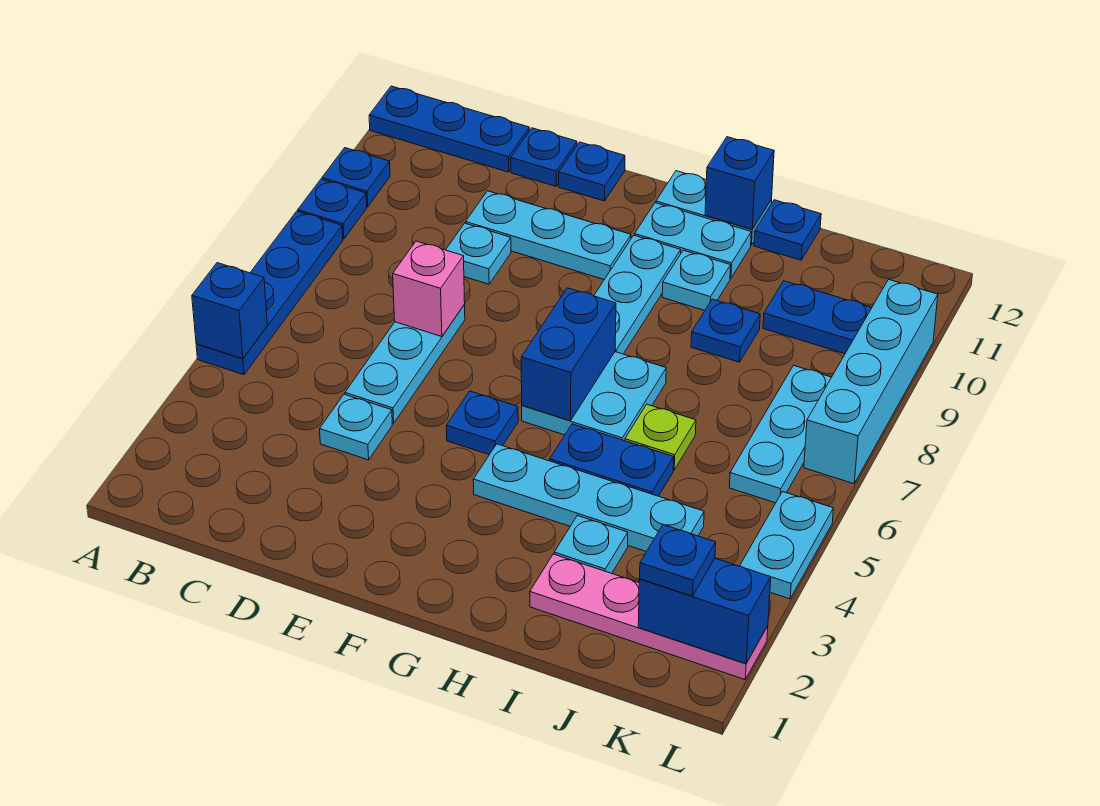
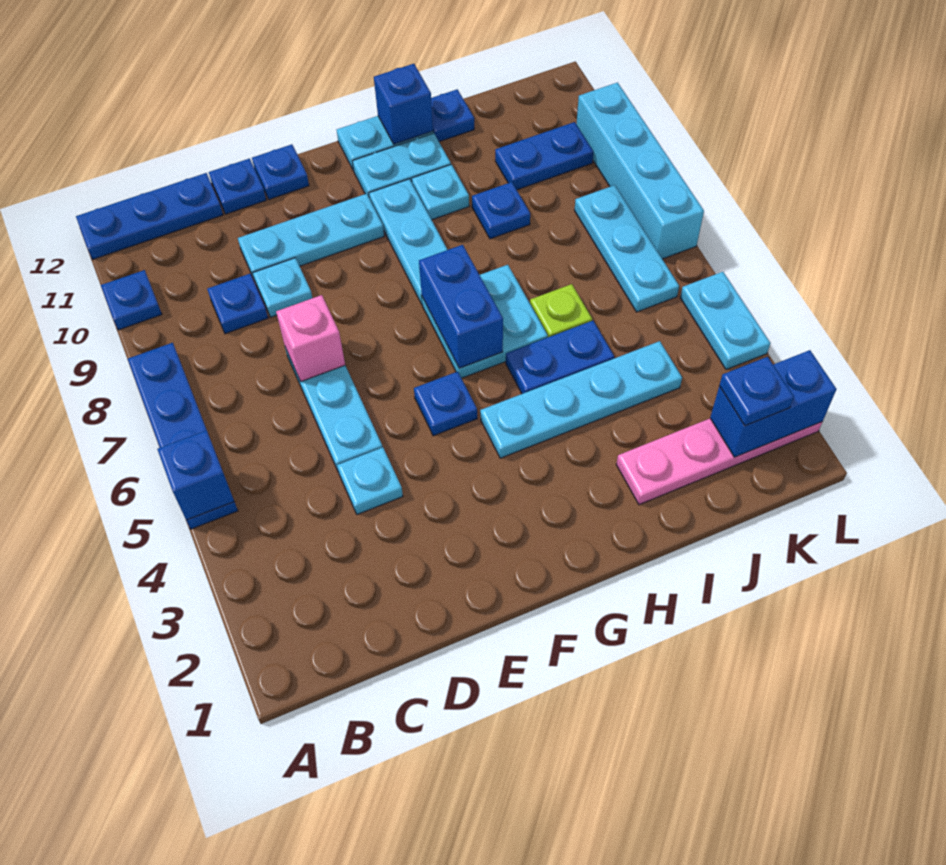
blue 1x1 plate [298,179,367,239] -> blue 1x1 plate moved to [207,274,268,334]
cyan 1x1 plate [554,516,628,573] -> none

